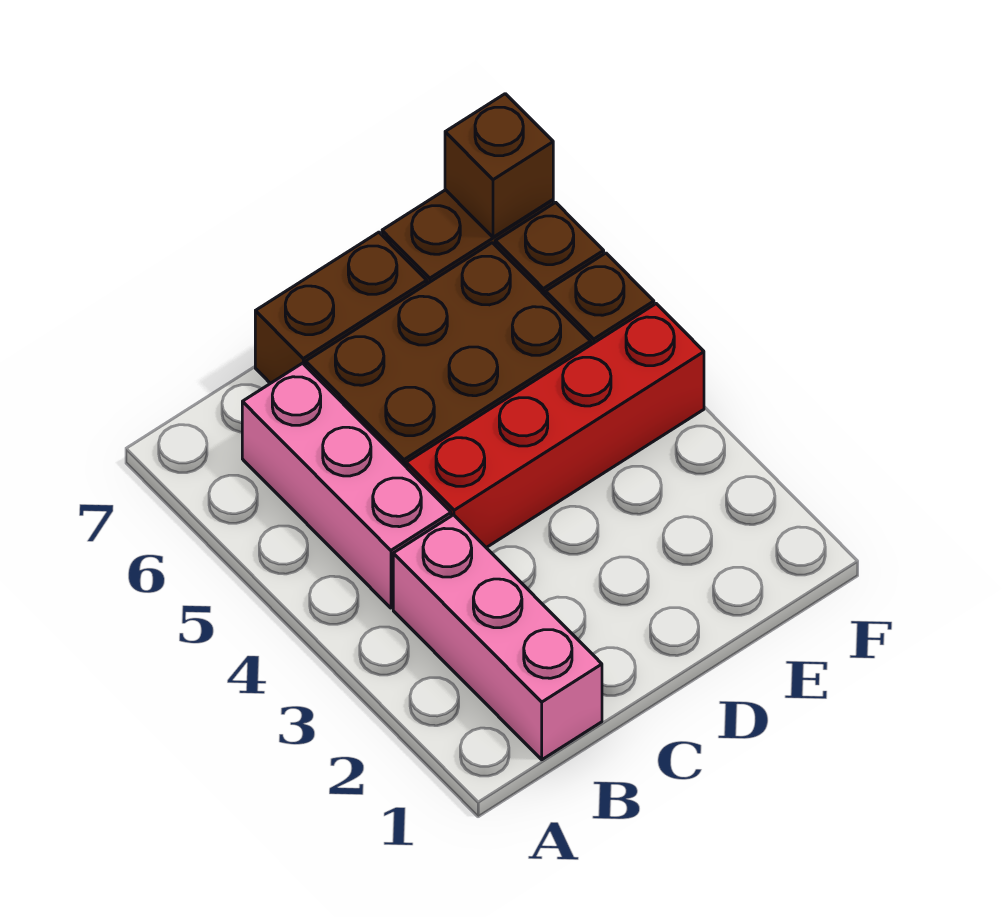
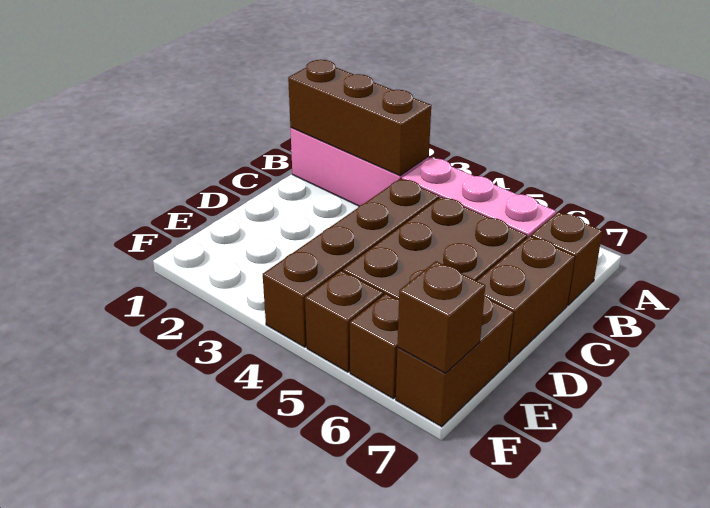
none -> brown 1x3 brick [288,60,431,176]
none -> brown 1x1 brick [531,212,603,305]
red 1x4 brick [406,304,704,548] -> brown 1x4 brick [263,178,439,347]

